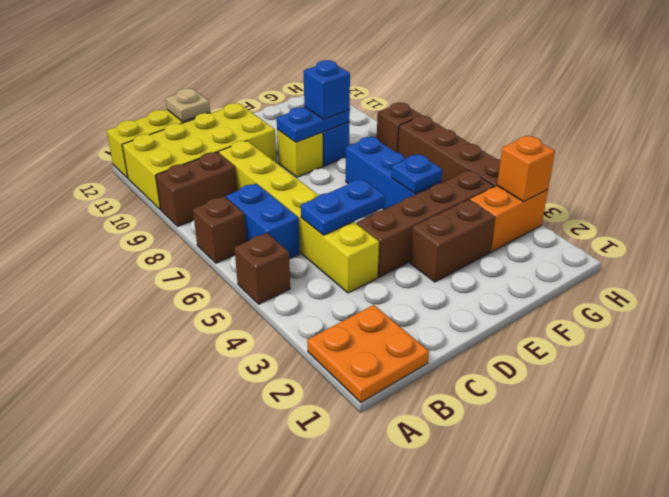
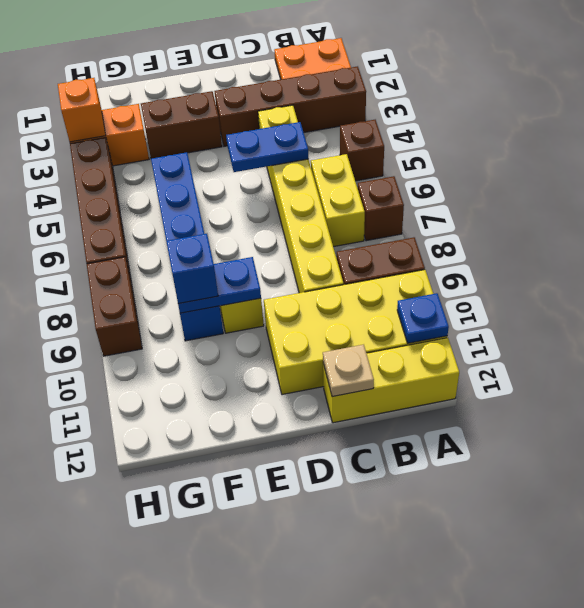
blue 1x2 brick [226,184,300,259] -> yellow 1x2 brick [311,154,365,247]
brown 1x4 brick [356,170,494,277] -> brown 1x4 brick moved to [214,66,366,146]
blue 1x1 plate [391,154,442,193] -> blue 1x1 plate moved to [397,293,449,343]
brown 1x1 brick [377,102,422,152] -> brown 1x2 brick [87,257,142,356]

